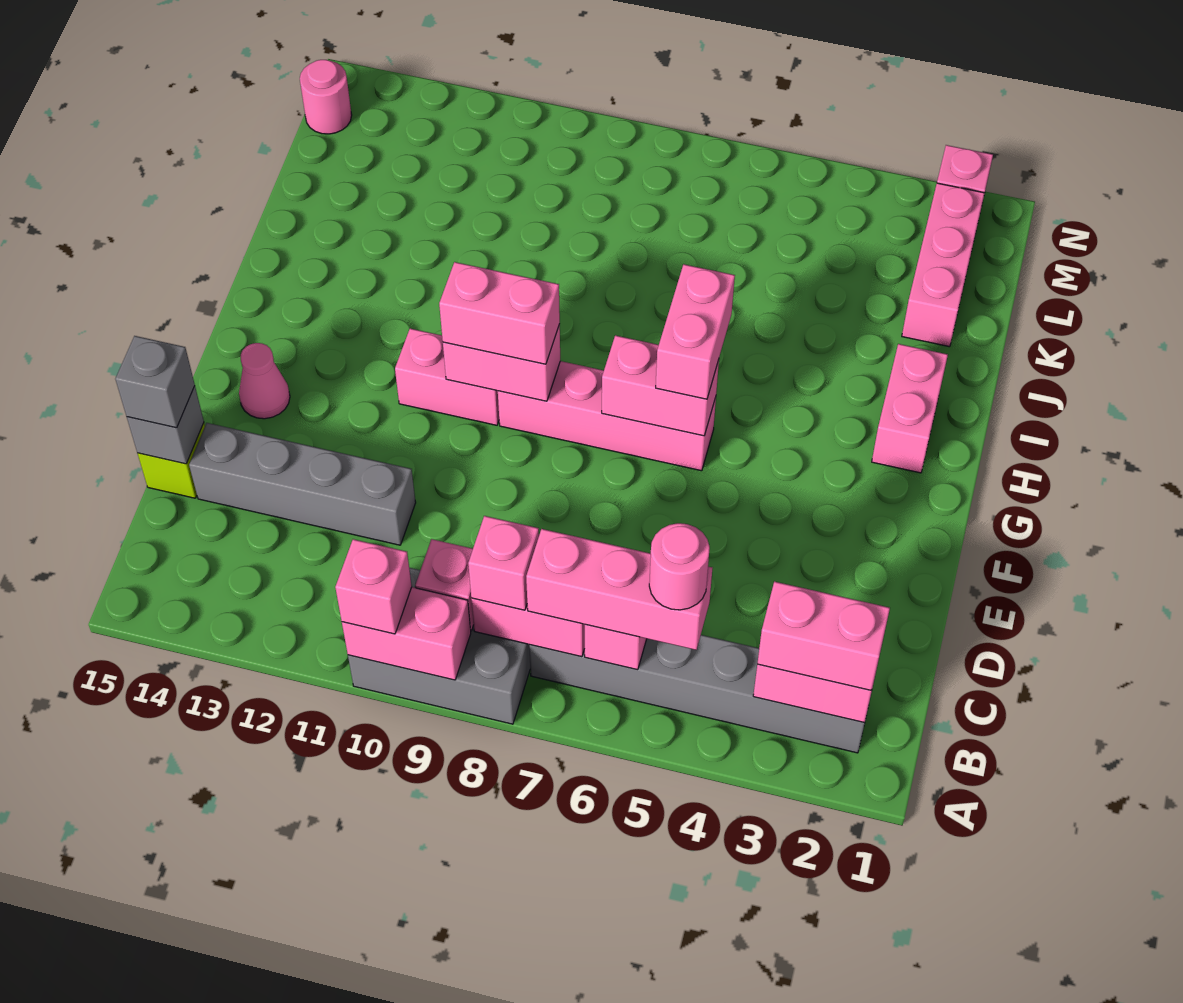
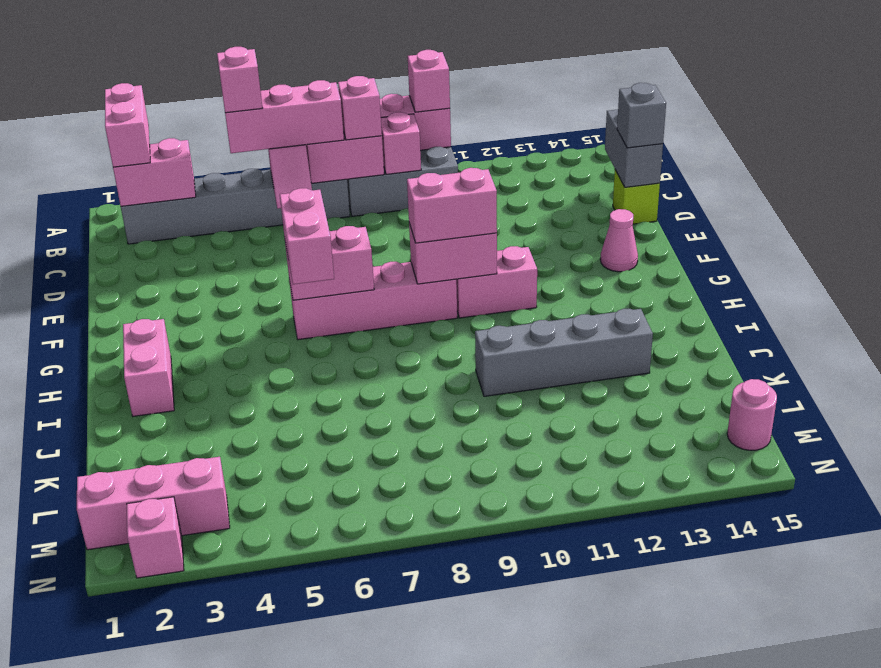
pink 1x2 brick [757,581,890,691] -> pink 1x2 brick turned to [105,83,150,167]
pink 1x1 round brick [649,523,710,610] -> pink 1x1 brick [217,47,262,113]
grey 1x4 brick [189,423,416,545] -> grey 1x4 brick moved to [475,309,653,396]
grey 1x1 brick [127,386,204,464] -> grey 1x2 brick [605,109,663,187]
pink 1x3 brick [902,183,984,347] -> pink 1x3 brick turned to [77,457,230,550]

